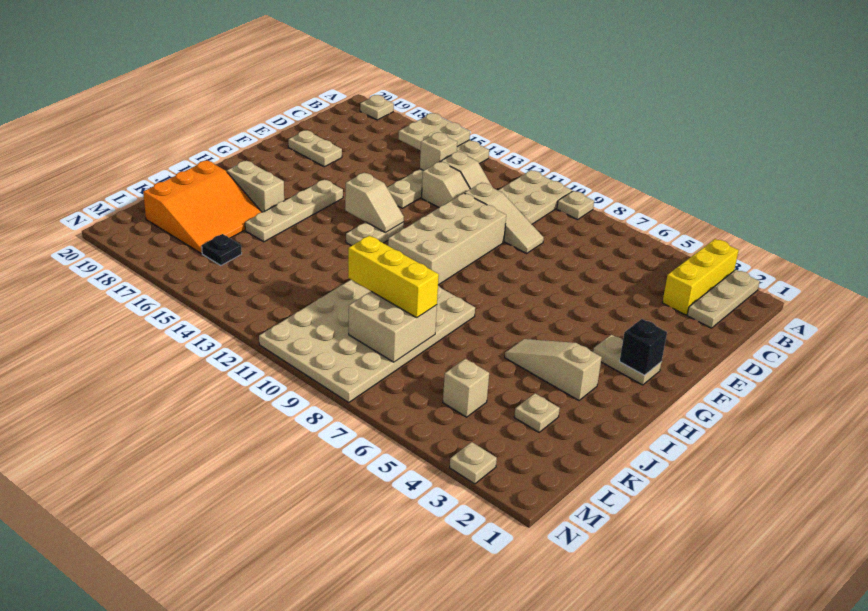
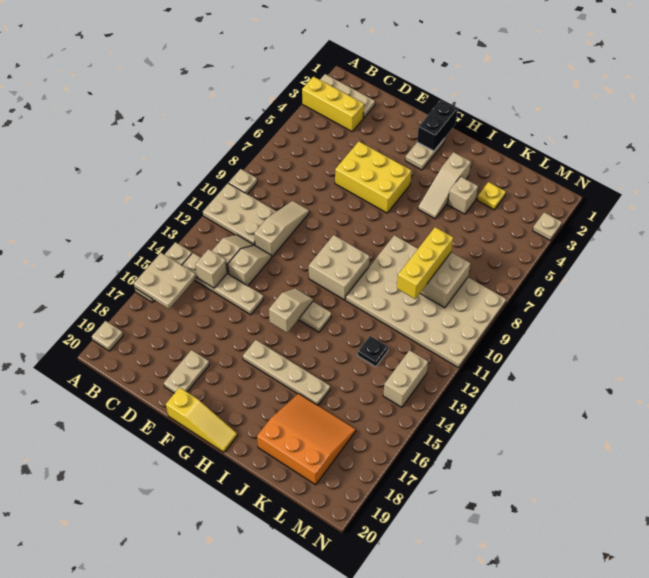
none -> yellow 2x3 brick [335,142,411,213]
tan 2x4 brick [388,193,506,285] -> tan 2x2 brick [309,235,370,300]
none -> yellow 1x3 slope [166,387,237,452]
black 1x1 brick [620,319,667,375] -> black 1x2 brick [417,100,458,151]
tan 1x2 brick [227,161,284,212] -> tan 1x2 brick moved to [383,350,428,407]
tan 1x1 plate [514,393,560,432] -> yellow 1x1 plate [477,182,506,210]
tan 1x1 brick [443,359,489,417] -> tan 1x1 brick moved to [448,177,478,214]
black 1x1 plate [202,234,242,266] -> black 1x1 plate moved to [358,336,388,367]

